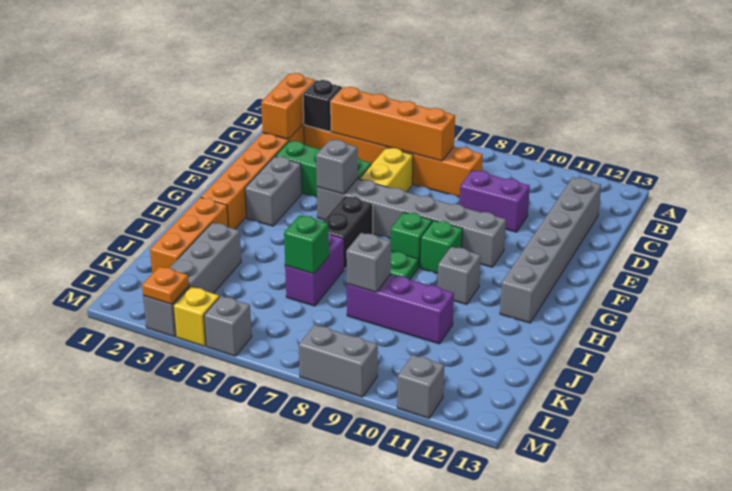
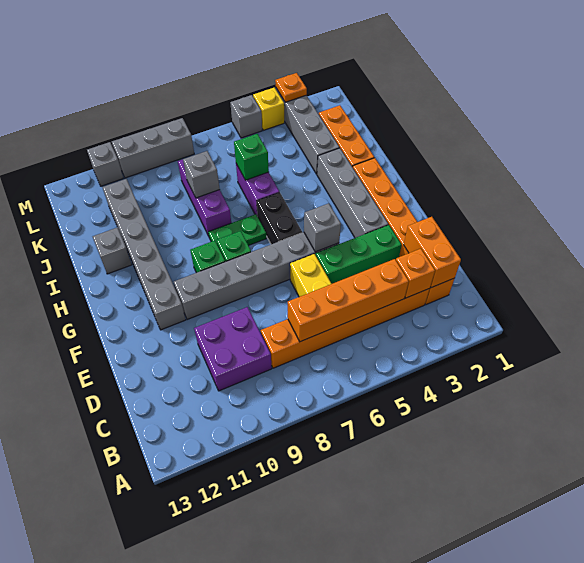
black 1x1 brick [303,80,342,132] -> orange 1x1 brick [396,249,435,298]
grey 1x6 brick [500,177,601,323] -> grey 1x6 brick moved to [102,179,186,330]
purple 1x2 brick [460,170,530,232] -> purple 2x2 brick [194,307,272,391]
grey 1x2 brick [245,156,302,226] -> grey 1x4 brick [317,148,388,238]
grey 1x1 brick [438,247,481,304] -> grey 1x1 brick moved to [93,227,132,274]
purple 1x3 brick [347,274,454,344] -> purple 1x3 brick turned to [178,159,231,236]
grey 1x2 brick [299,325,378,397] -> grey 1x3 brick [112,118,194,178]

